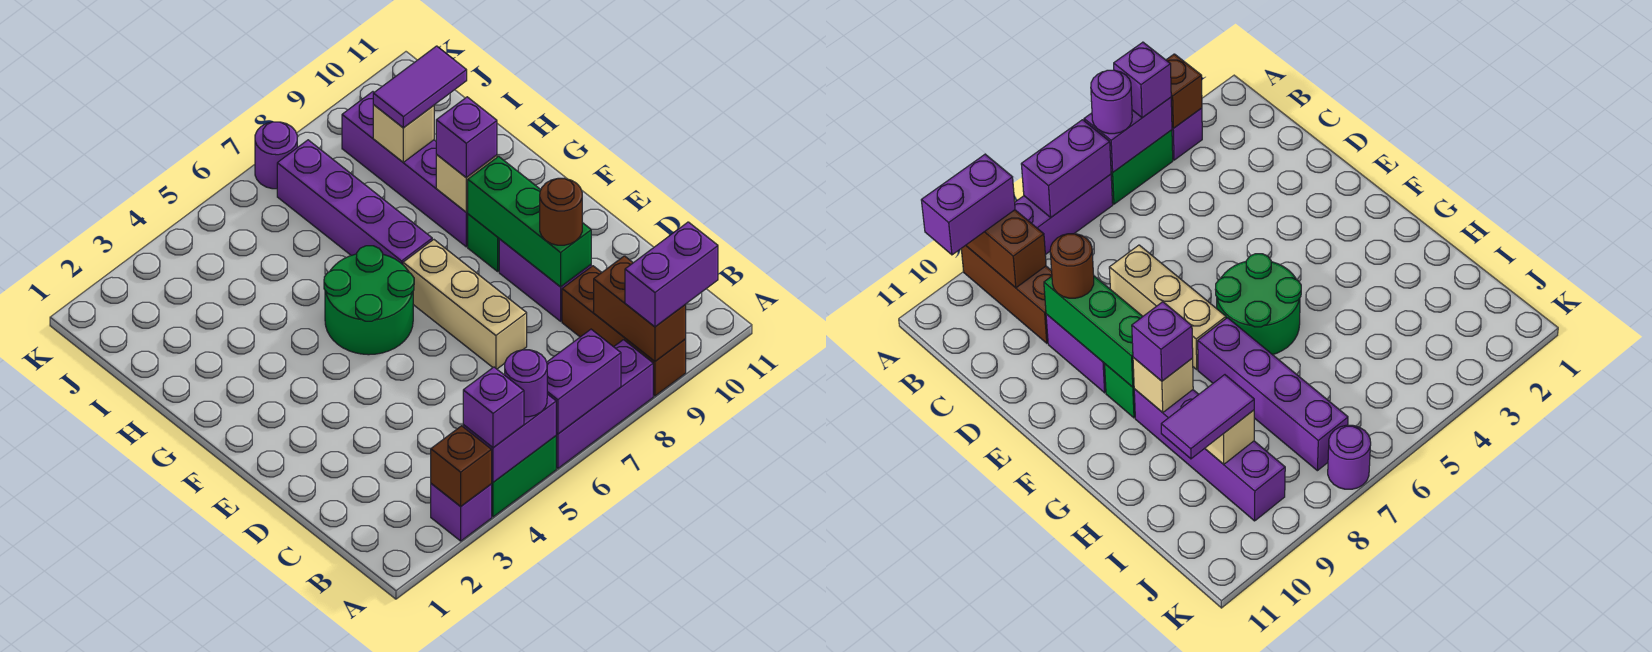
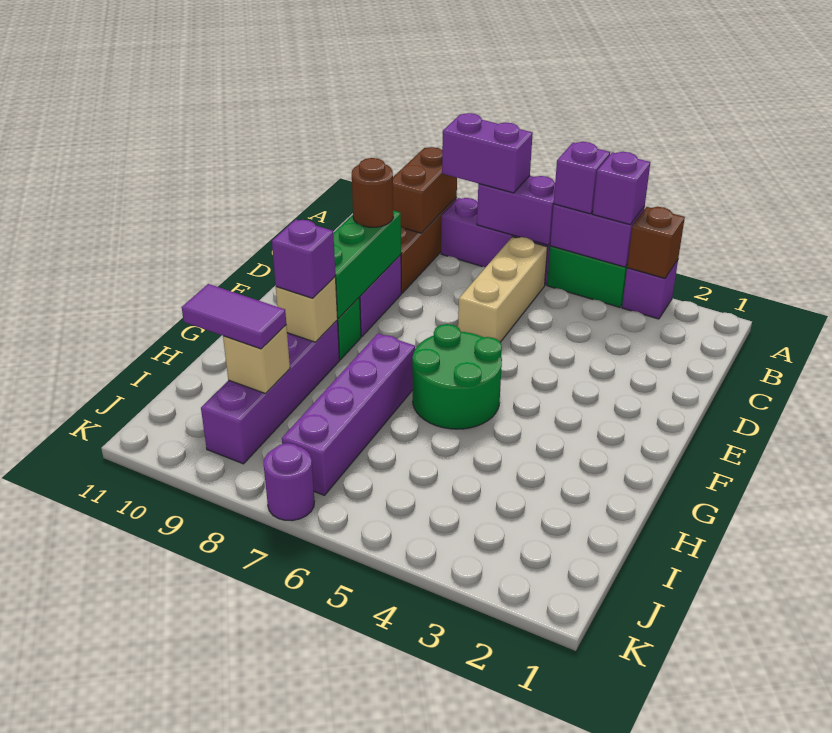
purple 1x1 round brick [505,350,547,417] -> purple 1x1 brick [554,142,610,214]
purple 1x2 brick [625,222,718,327] -> purple 1x2 brick moved to [442,113,533,193]
tan 1x3 brick [403,240,527,369] -> tan 1x3 brick moved to [458,237,548,342]

